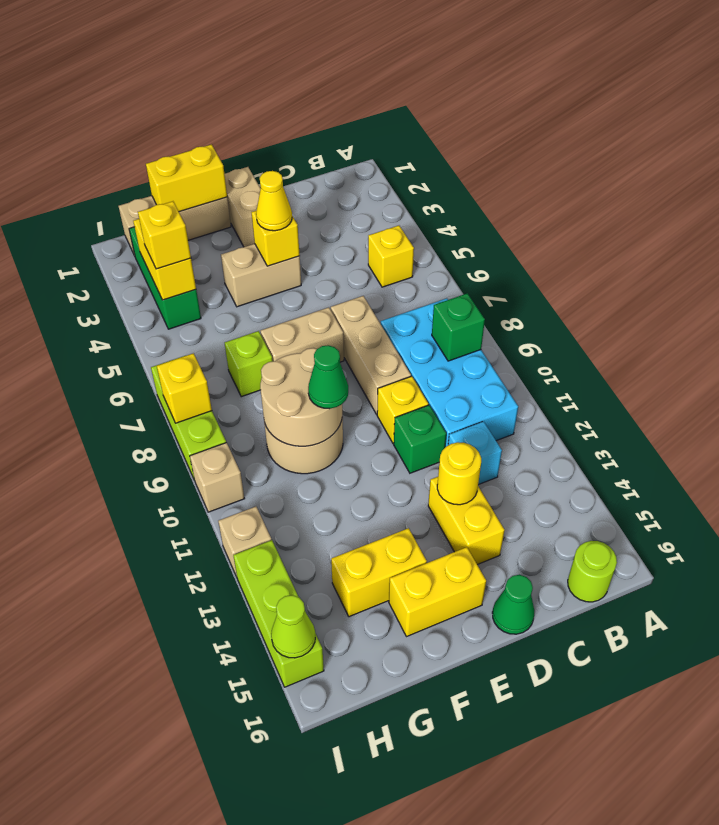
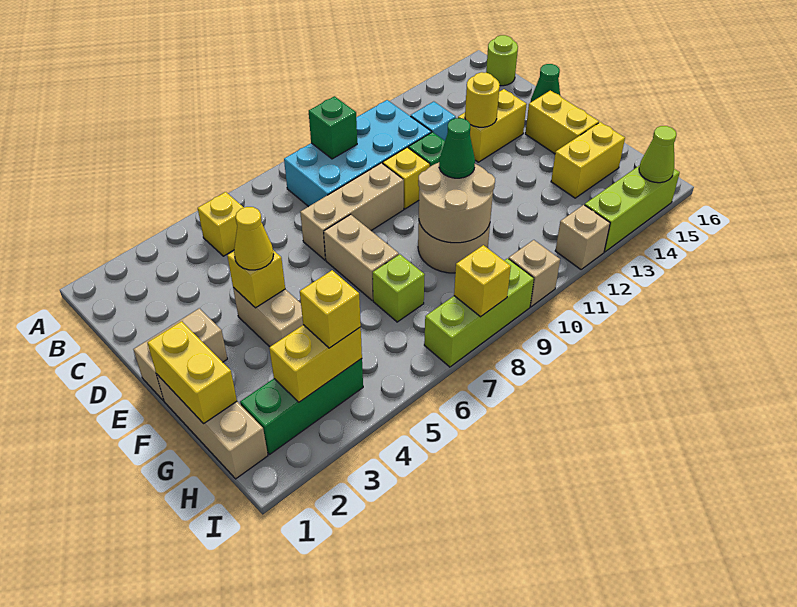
yellow 1x2 brick [331,528,427,617] -> yellow 1x2 brick turned to [551,122,625,198]

